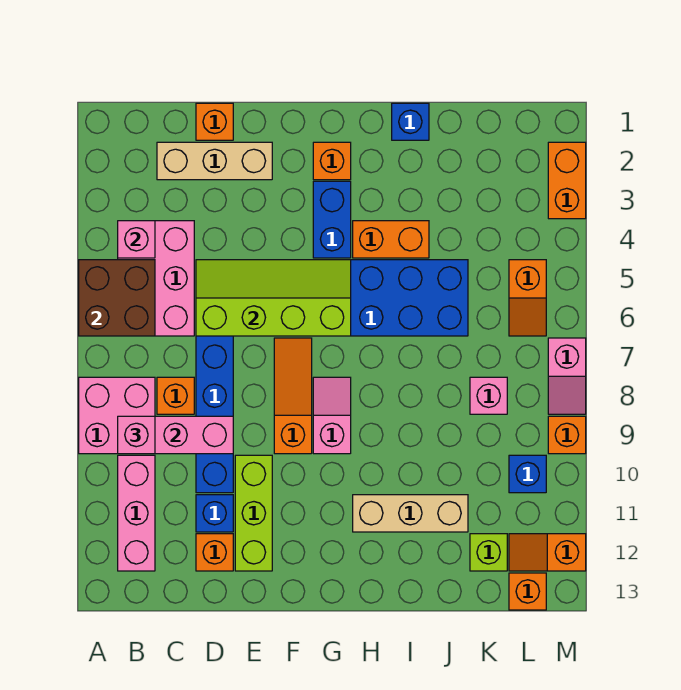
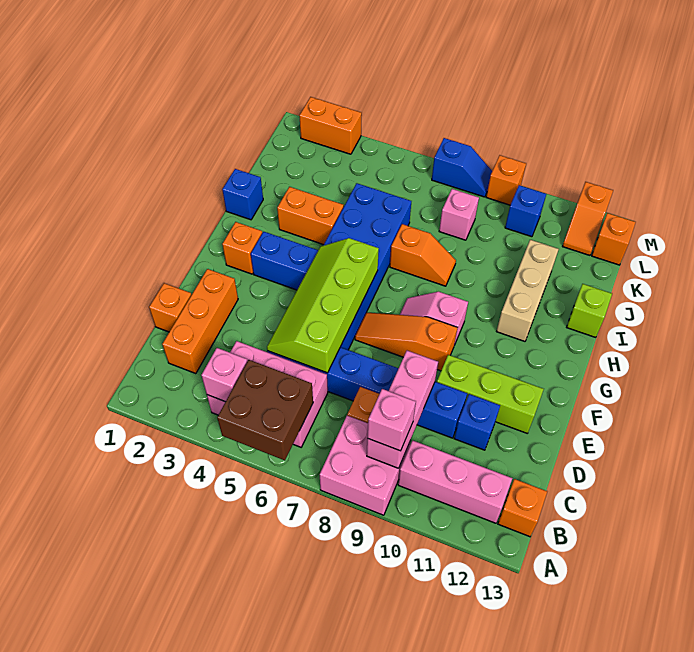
tan 1x3 brick [157,142,272,180] -> orange 1x3 brick [162,269,238,374]
orange 1x1 brick [196,534,233,571] -> orange 1x1 brick moved to [498,479,547,537]
orange 1x2 brick [353,221,429,258] -> orange 1x2 brick turned to [277,187,344,245]
lime 1x1 brick [470,534,507,571] -> lime 1x1 brick moved to [567,284,612,337]
orange 1x2 slope [509,260,546,336] -> orange 1x2 slope moved to [390,224,456,286]
pink 1x2 slope [548,338,586,414] -> blue 1x2 slope [432,138,492,197]

